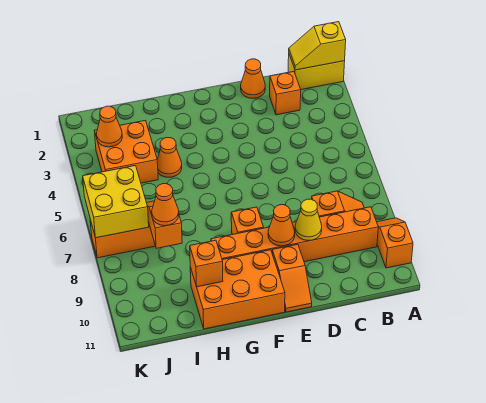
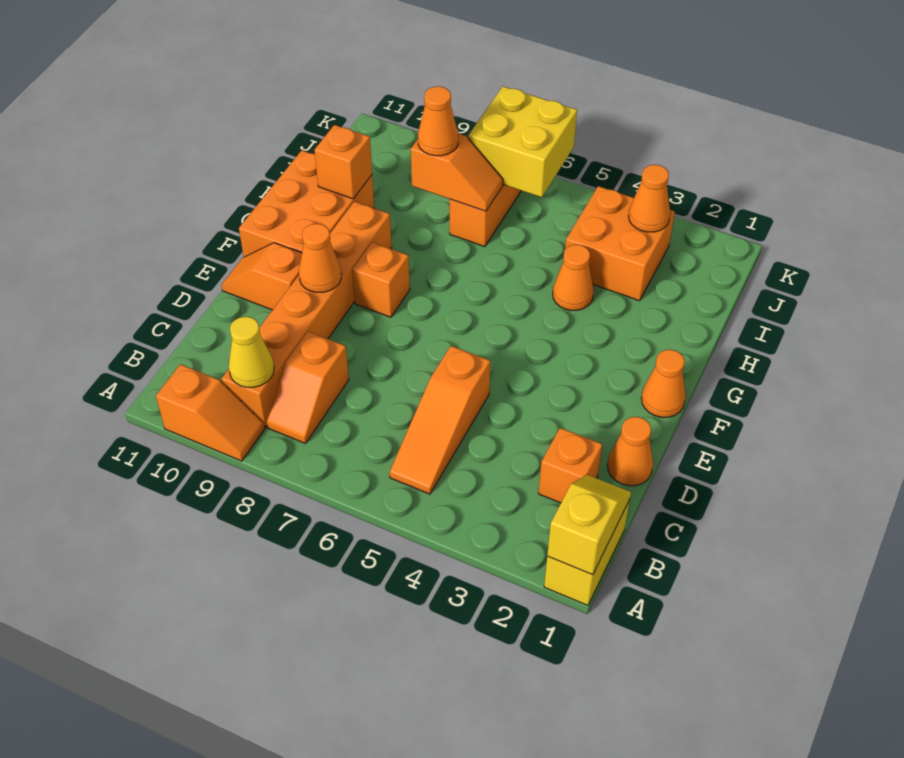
none -> orange 1x3 slope [390,346,490,494]
yellow 1x1 cone [295,199,322,240] -> yellow 1x1 cone moved to [229,317,274,387]
none -> orange 1x1 cone [641,350,686,417]

